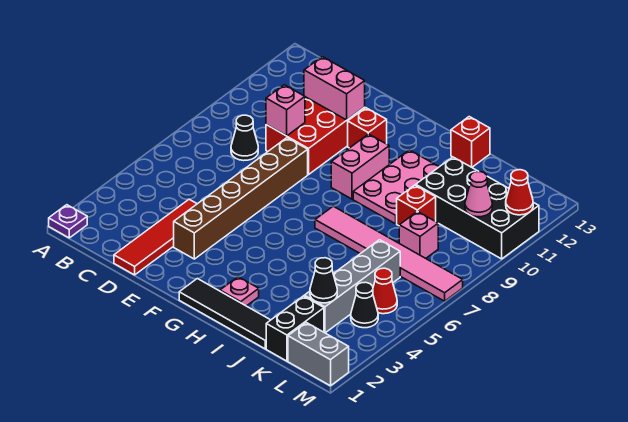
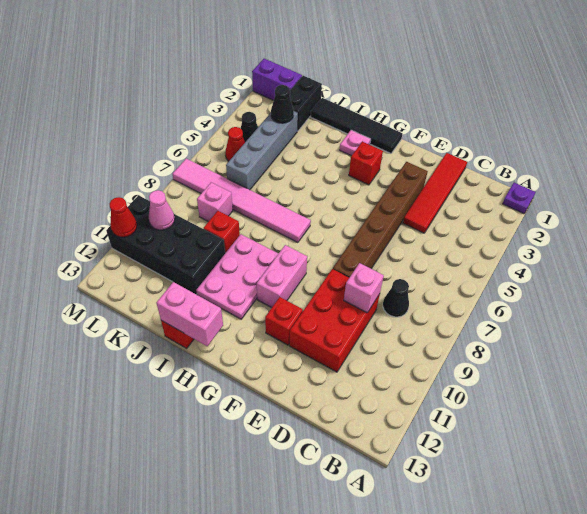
pink 1x2 brick [304,57,365,120] -> pink 1x2 brick moved to [156,282,223,346]
none -> red 1x1 brick [349,142,383,185]
grey 1x2 brick [288,323,349,386] -> purple 1x2 brick [252,59,302,101]

